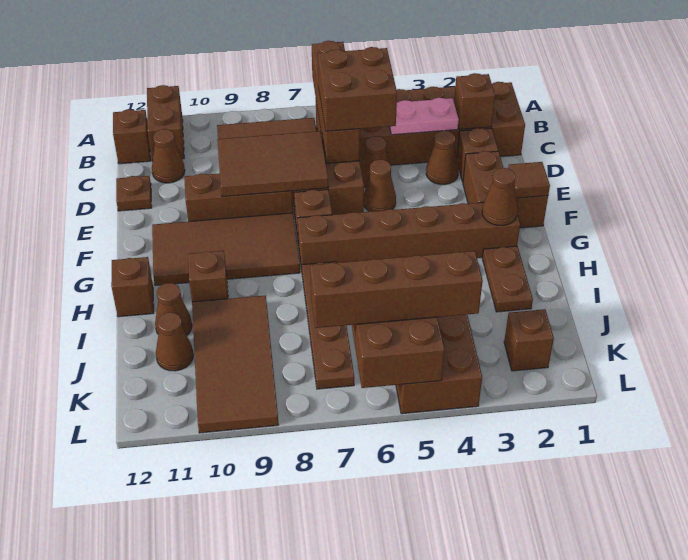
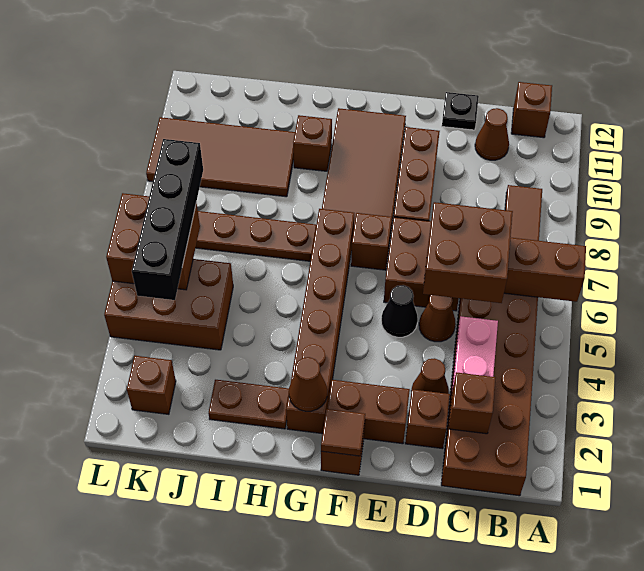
brown 1x2 brick [147,85,184,161] -> none
brown 2x3 tile [217,131,328,197] -> none
brown 1x1 plate [116,176,152,211] -> black 1x1 plate [442,92,479,130]
brown 1x1 cone [364,160,396,212] -> black 1x1 cone [381,285,418,337]
brown 1x1 brick [111,257,154,317] -> none
brown 1x1 cone [155,283,192,335] -> none
brown 1x1 cone [156,312,193,371] -> none
brown 1x4 brick [310,251,483,328] -> black 1x4 brick [132,139,203,300]

